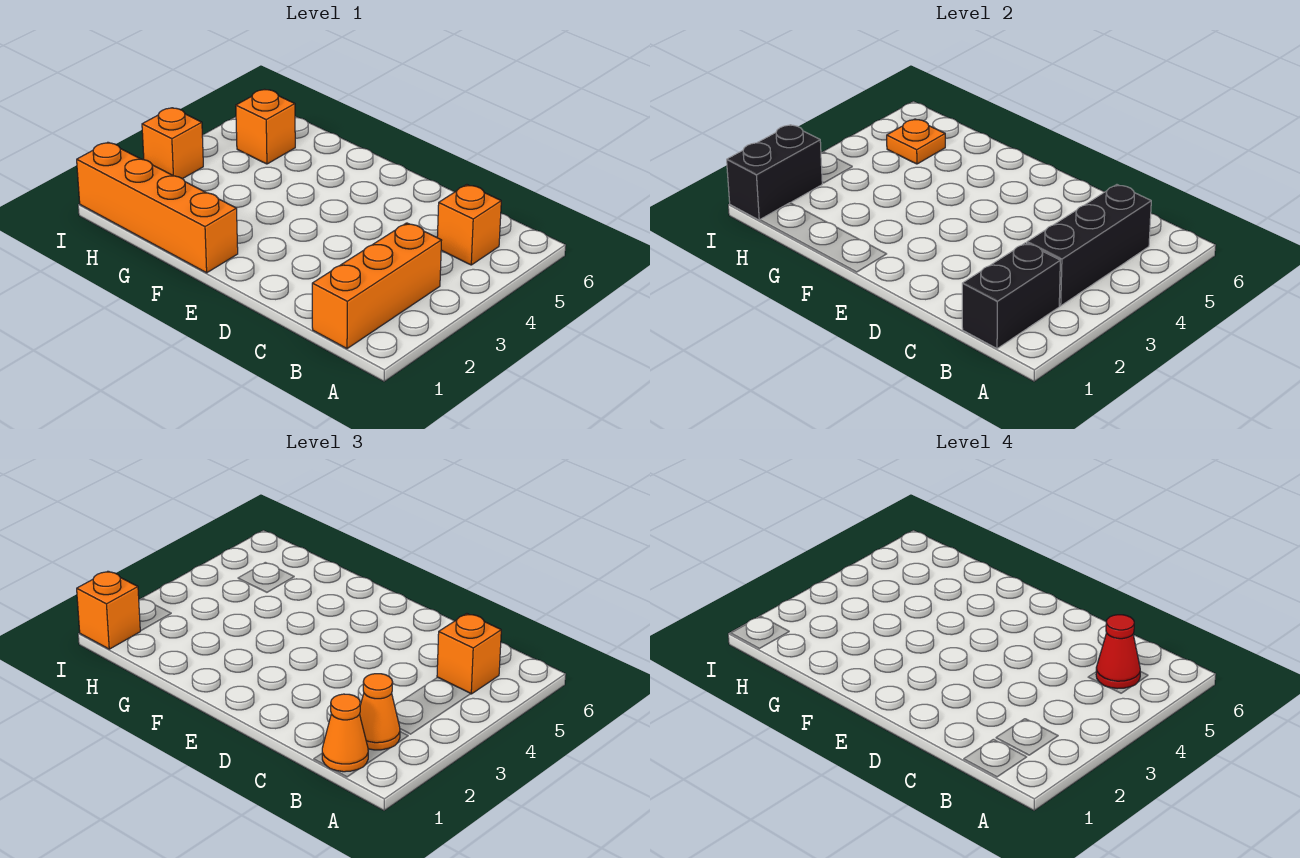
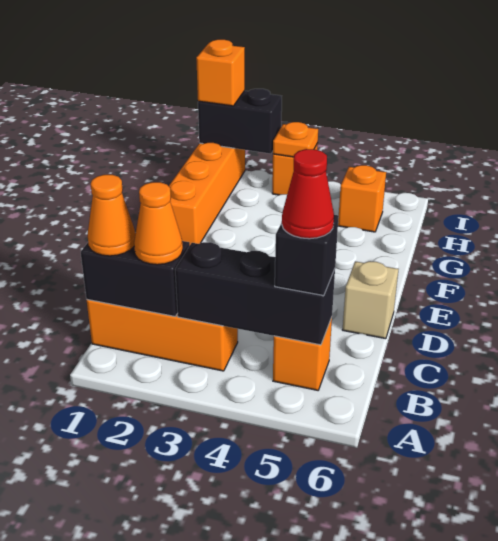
orange 1x1 brick [437,614,501,694] -> black 1x1 brick [275,215,339,296]
none -> tan 1x1 brick [342,261,398,339]
orange 1x1 plate [887,119,945,164] -> orange 1x1 plate moved to [273,122,318,157]

